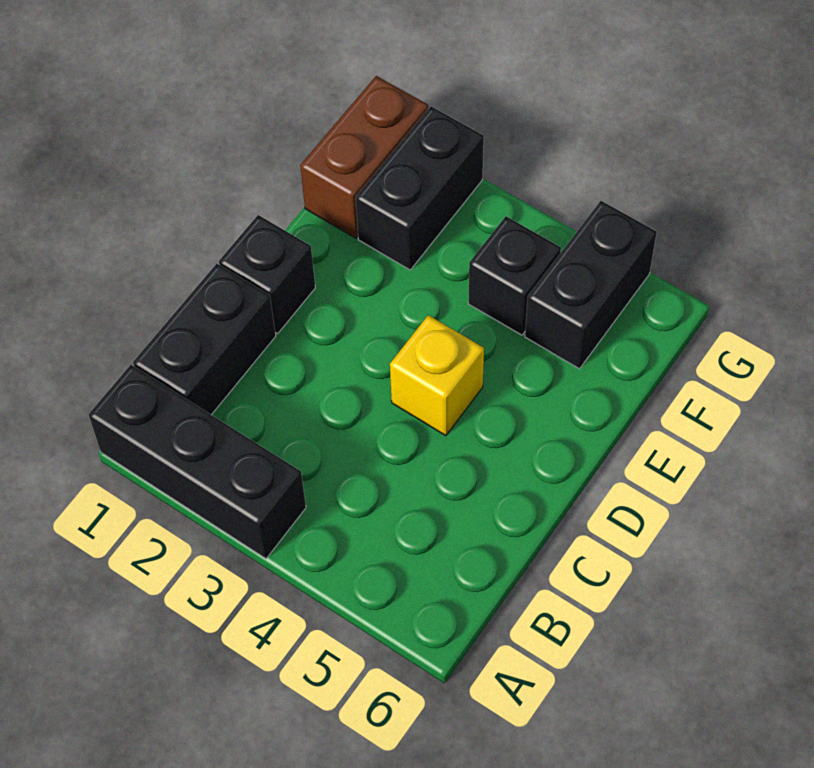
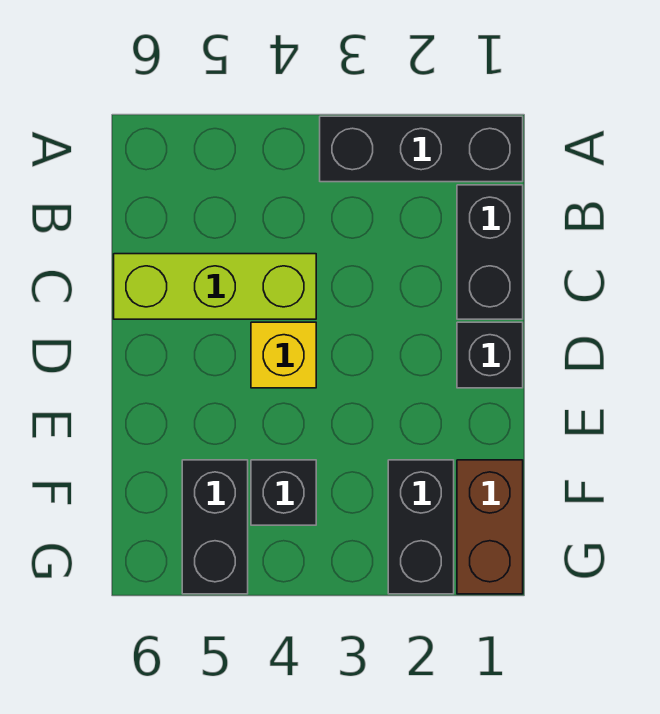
none -> lime 1x3 brick [114,254,316,319]

